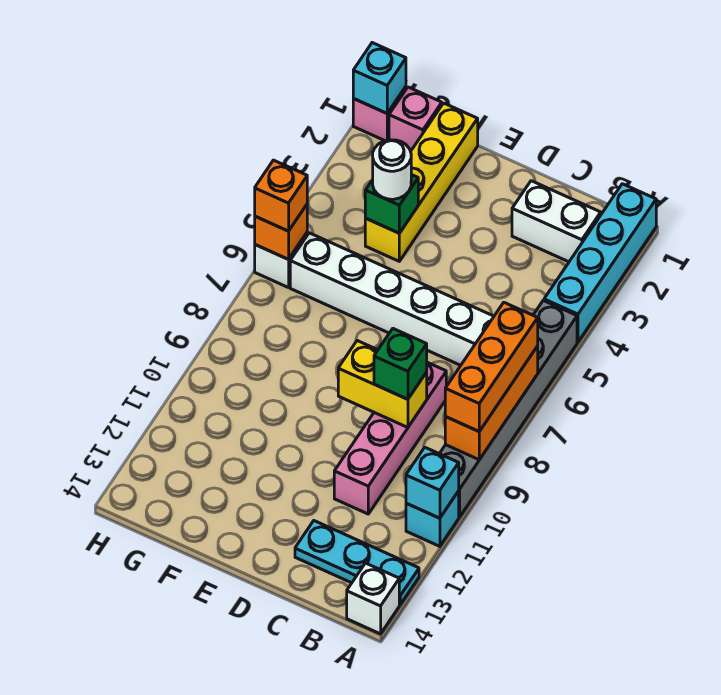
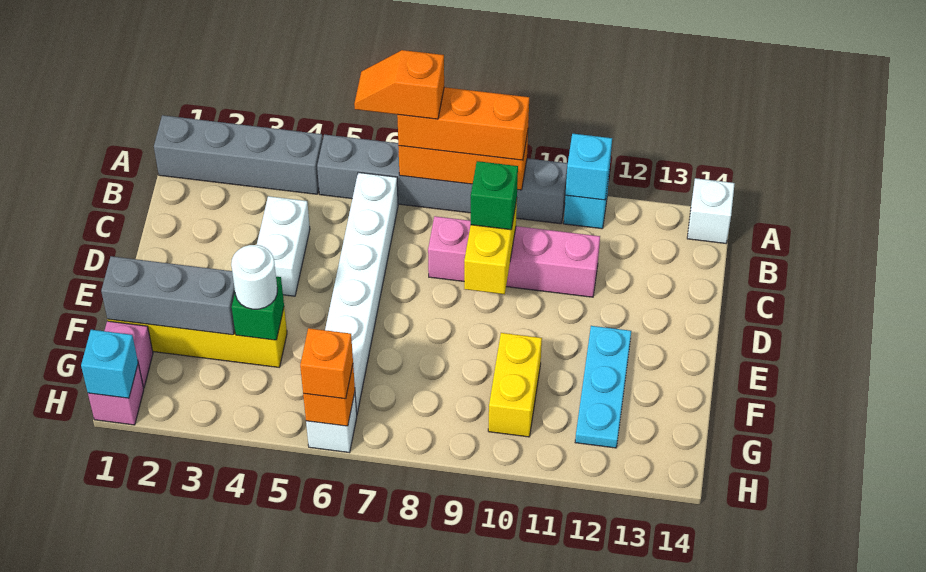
cyan 1x4 brick [544,184,656,342] -> grey 1x4 brick [154,115,323,194]
none -> orange 1x2 slope [354,50,444,119]
cyan 1x3 plate [295,521,419,605] -> cyan 1x3 plate moved to [575,326,631,448]
white 1x2 brick [512,181,601,262] -> white 1x2 brick moved to [257,196,310,296]
none -> grey 1x3 brick [101,256,235,335]
none -> yellow 1x2 brick [488,333,542,437]

